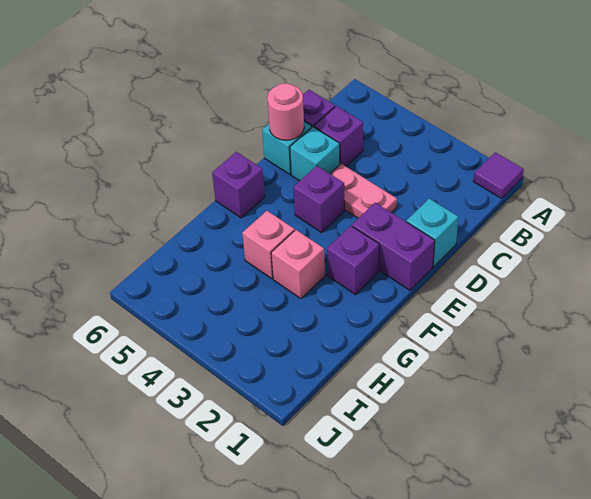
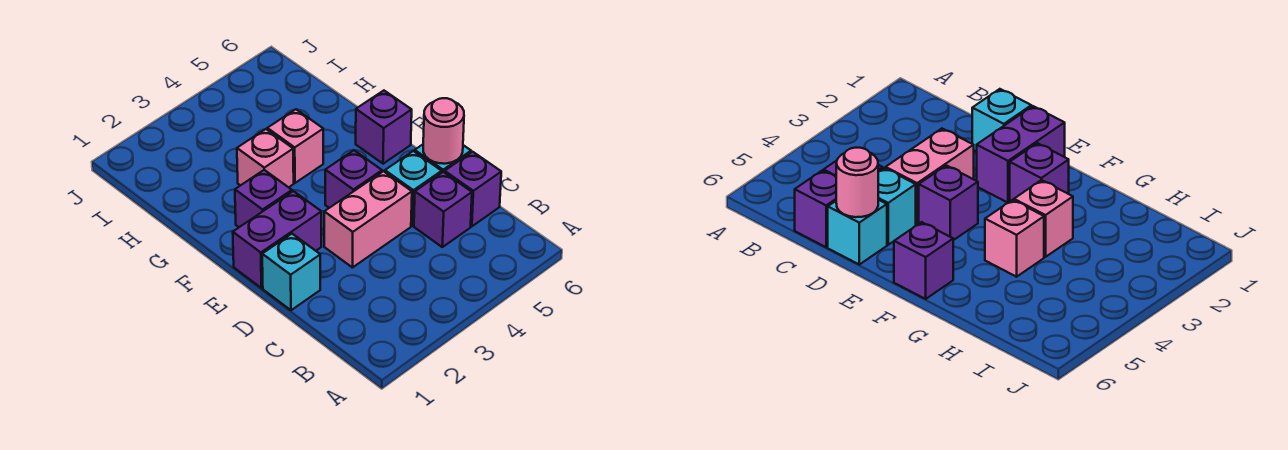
purple 1x1 tile [474,152,524,199] -> none
pink 1x2 plate [330,164,397,218] -> pink 1x2 brick [324,171,412,268]

